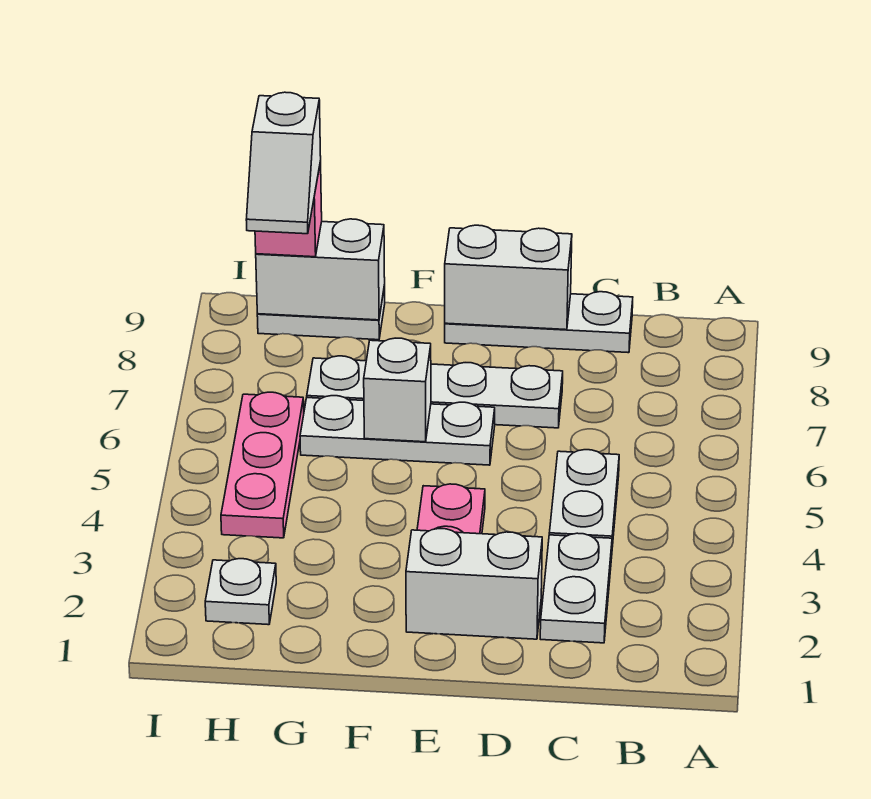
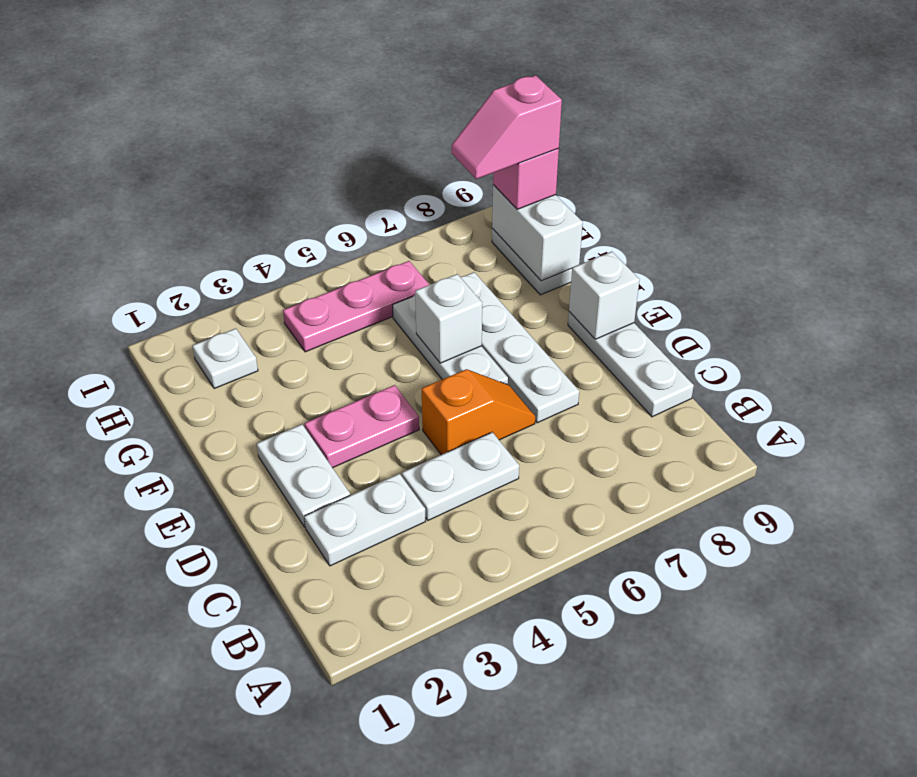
white 1x2 brick [406,529,542,639] -> white 1x2 plate [257,424,350,527]
none -> orange 1x2 slope [422,369,535,455]
white 1x2 brick [445,225,572,330] -> white 1x1 brick [569,252,640,339]
white 1x2 slope [246,92,321,234] -> pink 1x2 slope [452,75,562,179]

